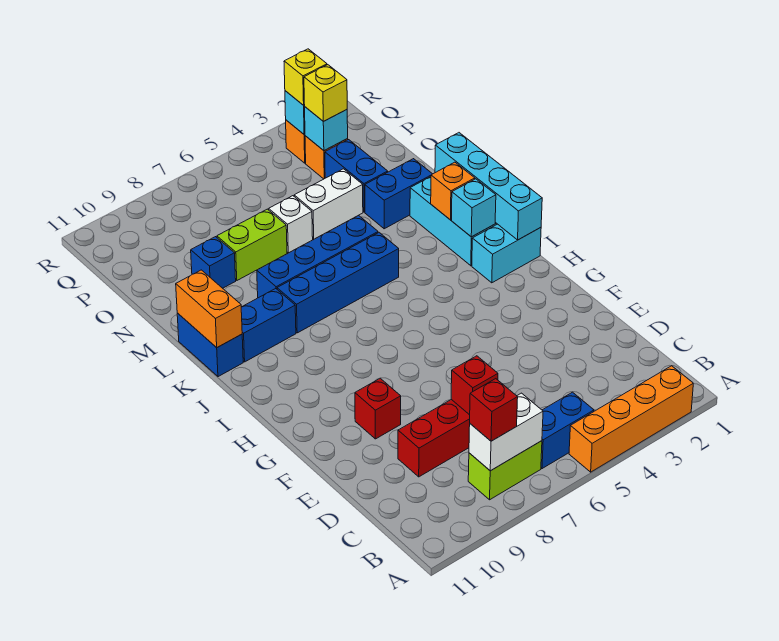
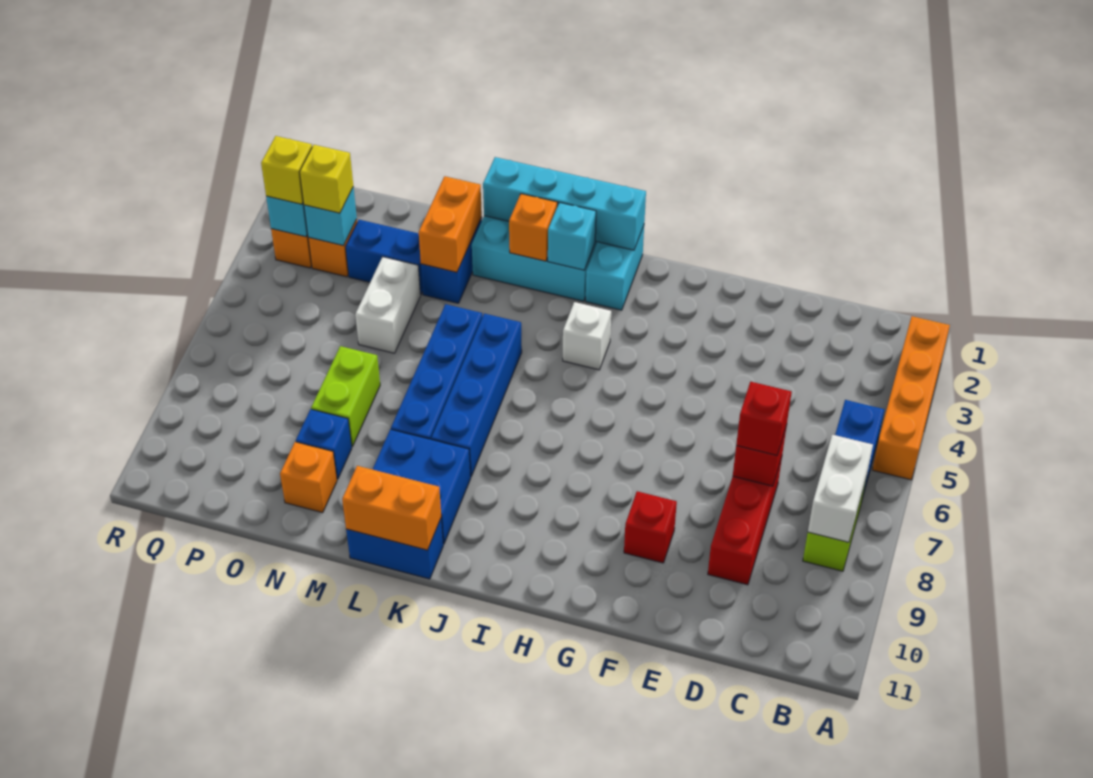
red 1x1 brick [470,379,518,441] -> red 1x1 brick moved to [736,382,792,455]
blue 1x2 brick [241,289,296,362] -> blue 2x2 brick [373,429,471,544]
none -> orange 1x2 brick [419,176,482,272]
white 1x1 brick [269,196,313,253] -> white 1x1 brick moved to [563,302,611,370]
none -> orange 1x1 brick [280,442,337,513]

